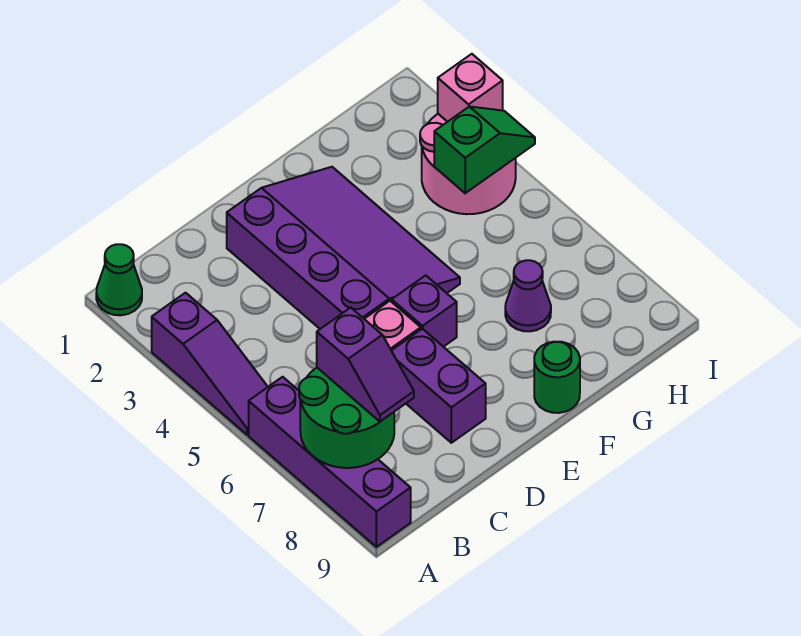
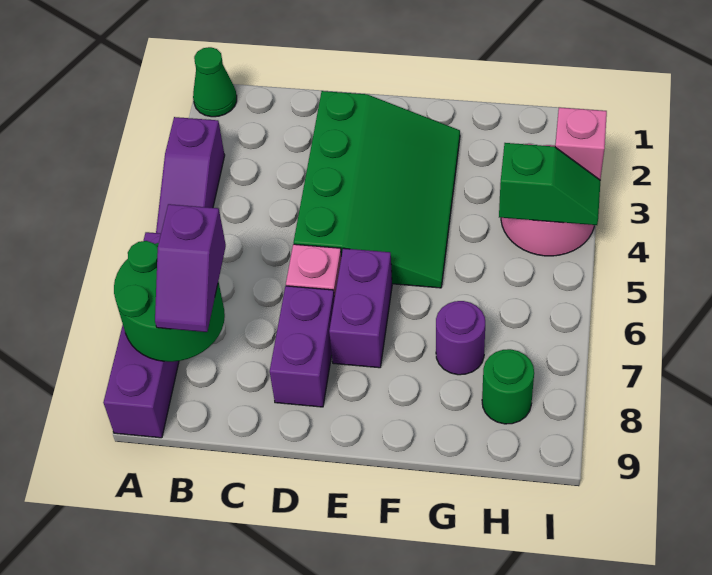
purple 3x4 slope [227,167,460,329] -> green 3x4 slope [294,91,460,288]
purple 1x1 brick [392,275,457,347] -> purple 1x2 brick [329,248,392,368]
green 1x1 round brick [534,342,580,413] -> green 1x1 round brick moved to [482,349,534,424]
purple 1x1 cone [505,260,551,331] -> purple 1x1 round brick [436,301,485,375]

